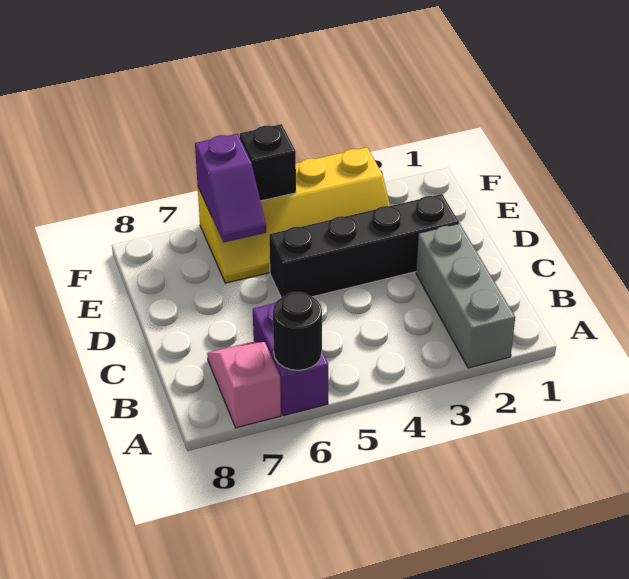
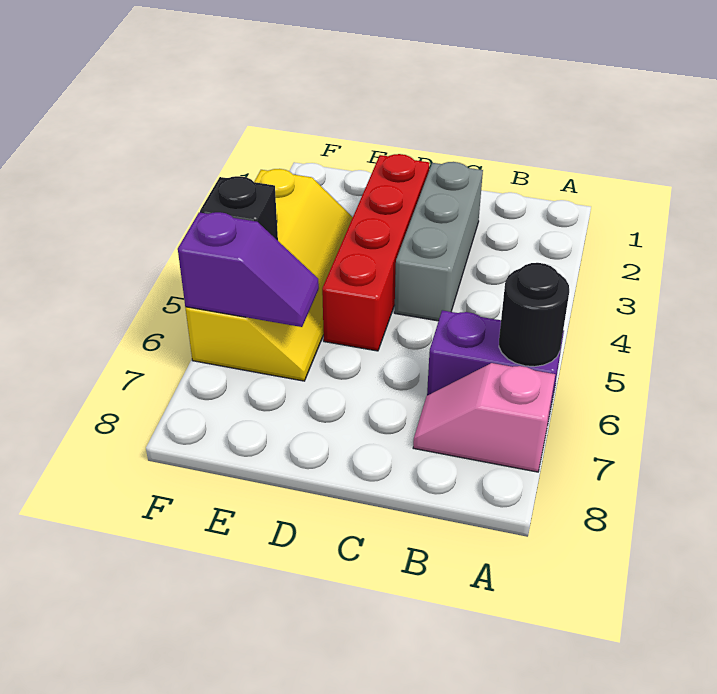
grey 1x3 brick [416,223,515,368] -> grey 1x3 brick turned to [394,162,483,321]
black 1x4 brick [269,194,459,298] -> red 1x4 brick [322,154,430,351]

